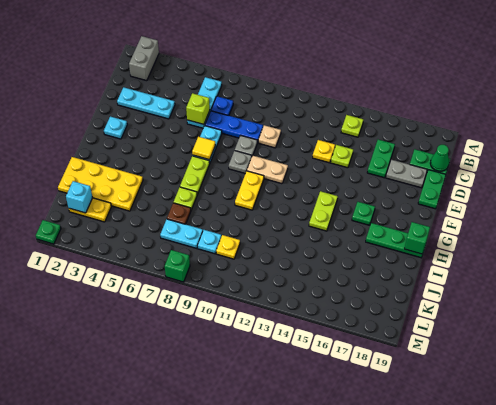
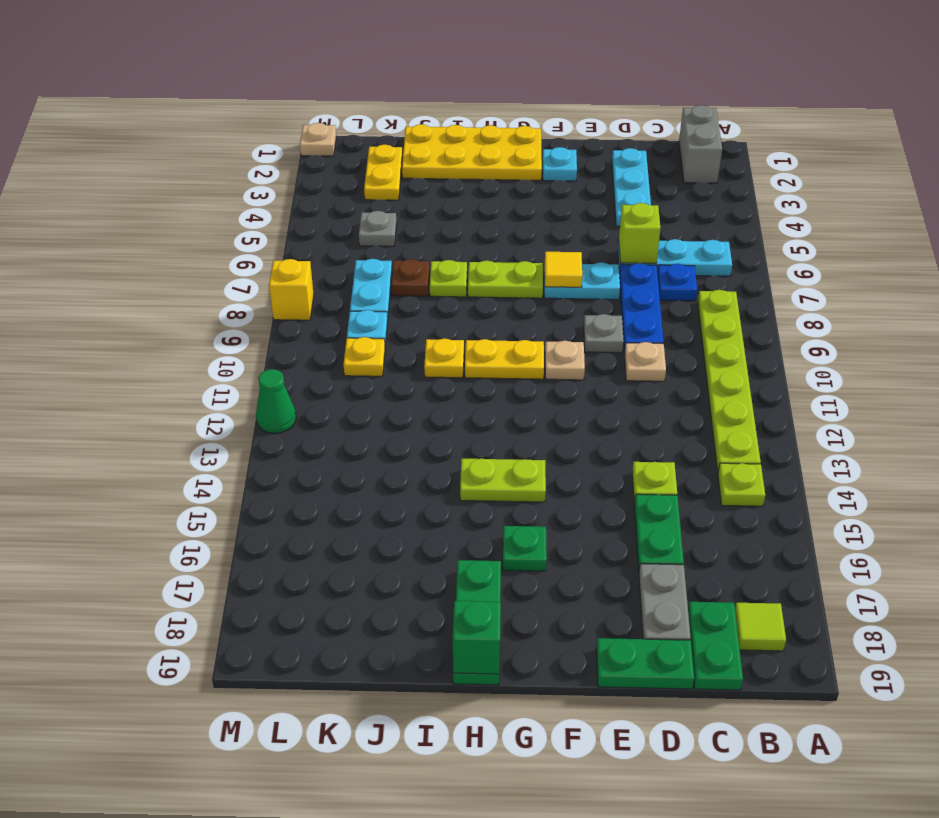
grey 1x2 brick [129,36,159,81] -> grey 1x2 brick turned to [679,105,722,183]
none -> lime 1x6 plate [698,290,761,472]
none -> lime 1x1 tile [735,603,786,651]
green 1x2 plate [367,140,395,178] -> green 1x2 plate turned to [634,494,684,570]
green 1x1 cone [430,145,449,171] -> green 1x1 cone moved to [256,369,296,433]
yellow 1x1 plate [313,140,335,163] -> yellow 1x1 plate moved to [424,338,464,378]
grey 1x1 plate [229,151,252,174] -> grey 1x1 plate moved to [359,211,397,246]
tan 1x2 plate [247,156,288,184] -> tan 1x1 plate [545,341,585,380]
yellow 2x4 plate [58,157,143,211] -> yellow 2x4 plate turned to [402,124,542,180]
cyan 1x1 brick [66,181,93,213] -> none
green 1x1 plate [36,220,61,244] -> tan 1x1 plate [300,123,336,156]
green 1x1 brick [165,250,190,282] -> yellow 1x1 brick [269,259,314,320]

